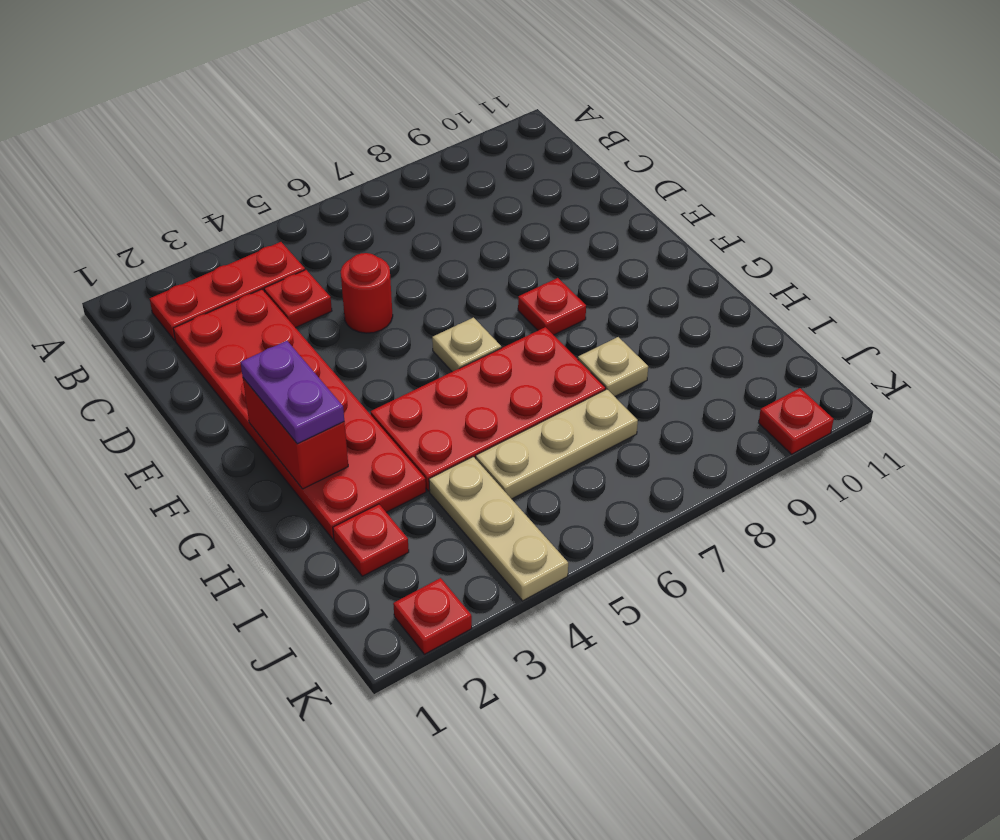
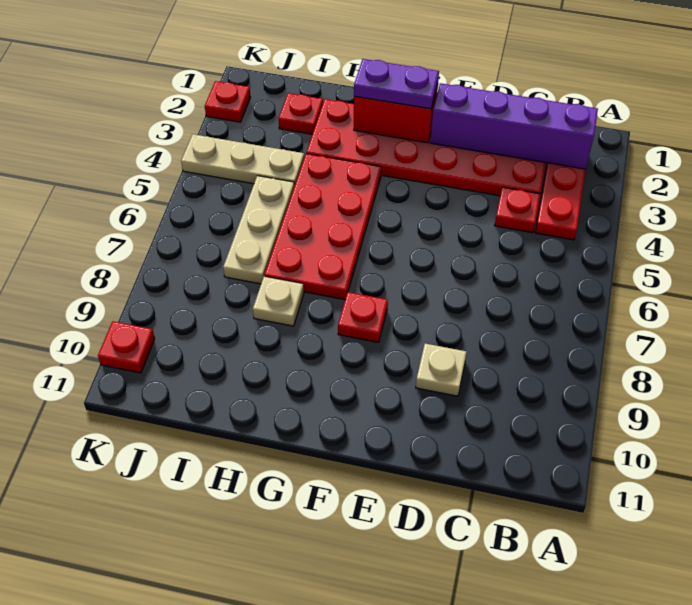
none -> purple 1x4 brick [430,83,598,169]
red 1x1 round brick [341,253,393,333] -> none
tan 1x1 plate [432,318,501,372] -> tan 1x1 plate moved to [416,344,466,396]

